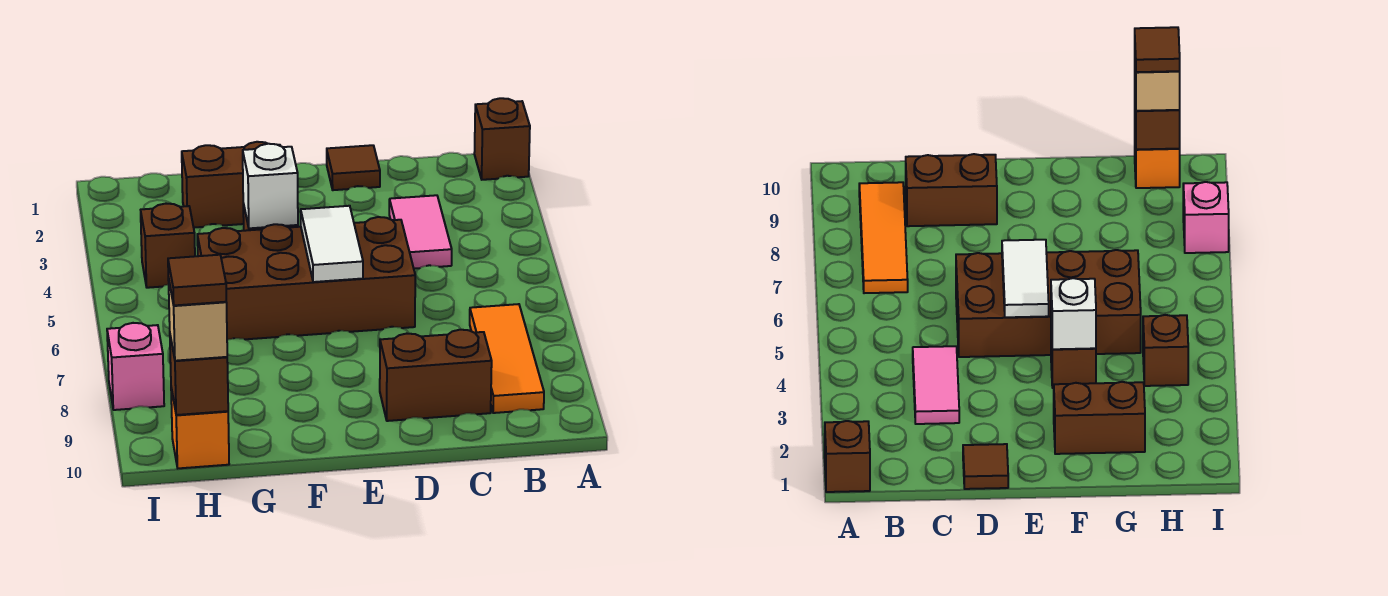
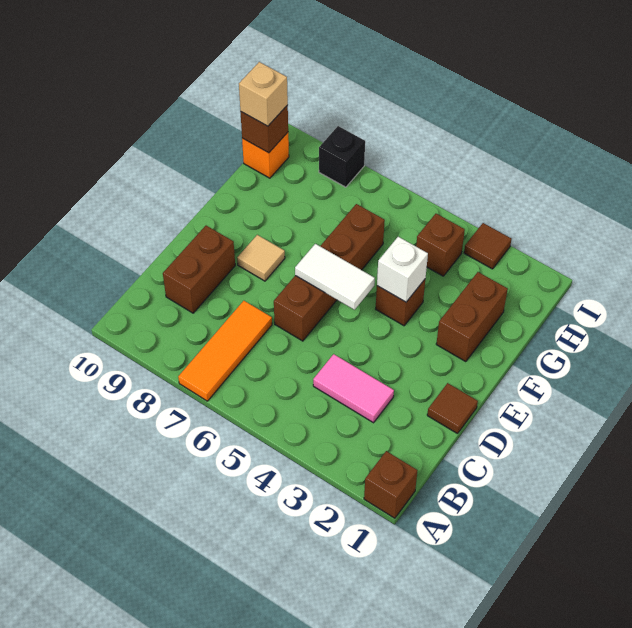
orange 1x3 tile [470,304,544,413] -> orange 1x3 tile turned to [178,301,272,401]
brown 2x4 brick [197,217,415,340] -> brown 1x4 brick [274,204,385,341]
none -> tan 1x1 tile [237,235,285,281]
brown 1x1 tile [168,255,226,305] -> brown 1x1 tile moved to [464,223,511,269]
pink 1x1 brick [107,323,164,410] -> black 1x1 brick [319,126,365,187]

